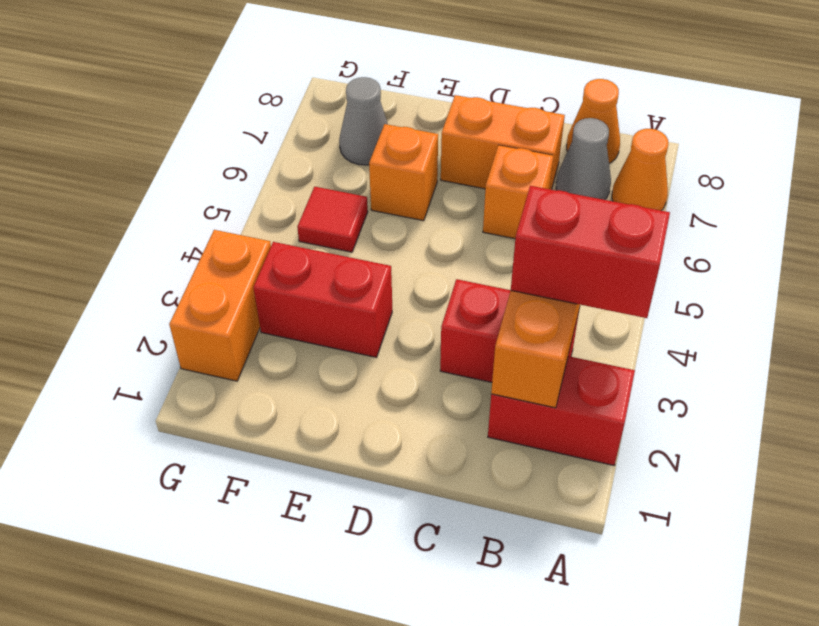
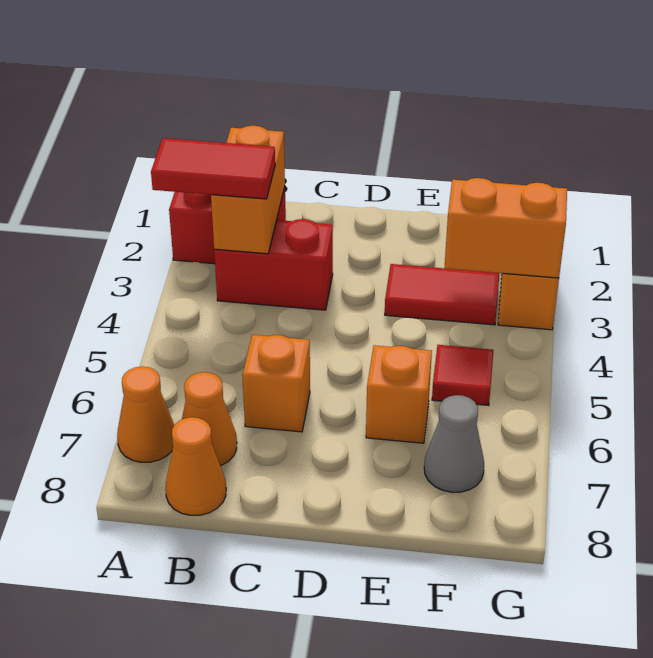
red 1x2 brick [511,186,670,318] -> red 1x2 tile [151,138,275,199]
grey 1x1 cone [556,118,611,200] -> orange 1x1 cone [182,372,237,466]
orange 1x2 brick [441,95,565,190] -> orange 1x2 brick moved to [444,178,567,278]
red 1x2 brick [254,242,392,357] -> red 1x2 tile [385,264,500,325]

